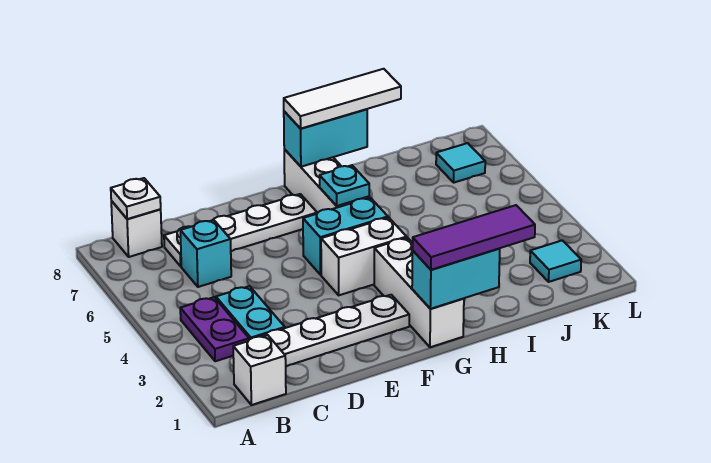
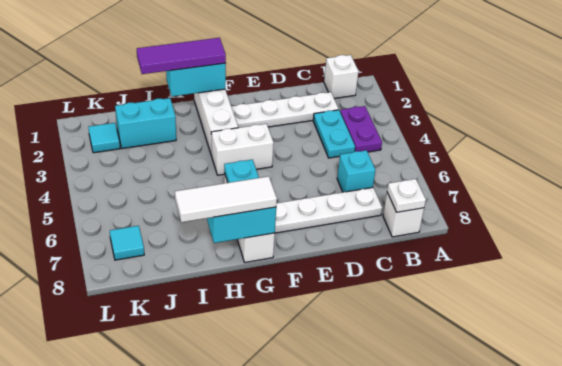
cyan 1x2 brick [303,198,388,275] -> cyan 1x2 brick moved to [115,98,176,149]

